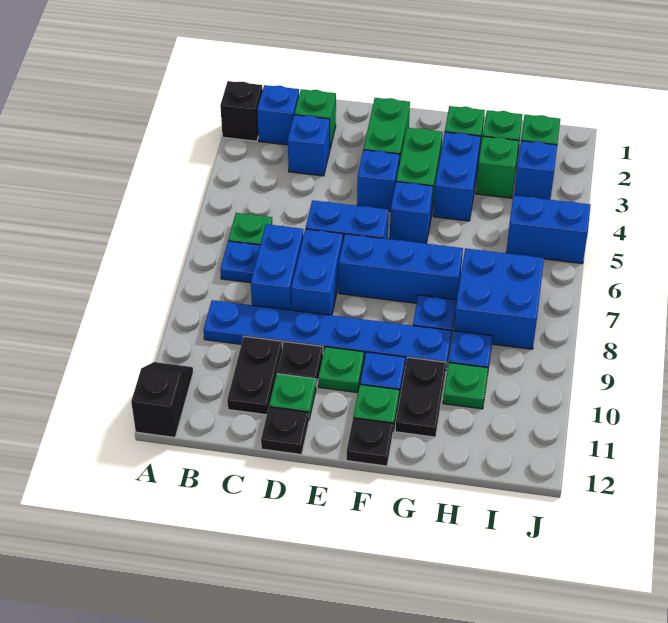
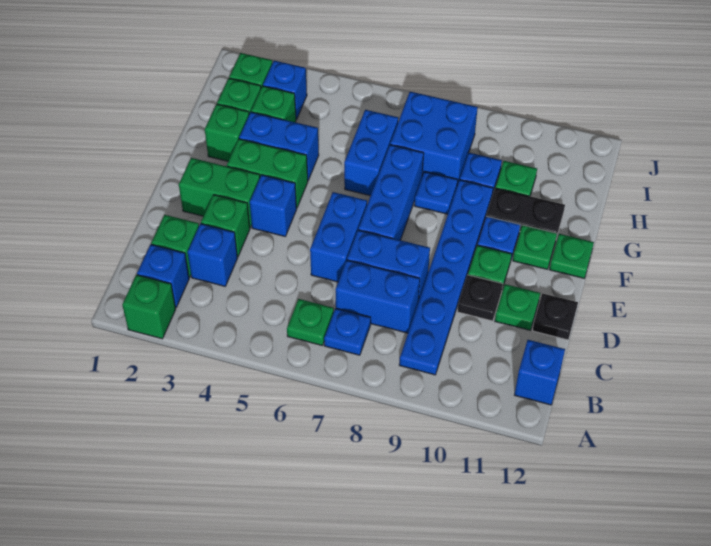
black 1x1 brick [220,81,263,141] -> green 1x1 brick [122,275,176,339]
black 1x2 slope [131,362,193,437] -> none
black 1x2 plate [227,336,282,415] -> none
none -> green 1x1 brick [201,195,250,257]
blue 1x1 brick [390,182,433,244] -> blue 1x1 brick moved to [515,340,565,405]
black 1x1 plate [346,418,393,466] -> green 1x1 plate [550,234,594,278]
blue 1x2 brick [506,195,591,263] -> blue 1x2 brick moved to [344,110,398,196]

